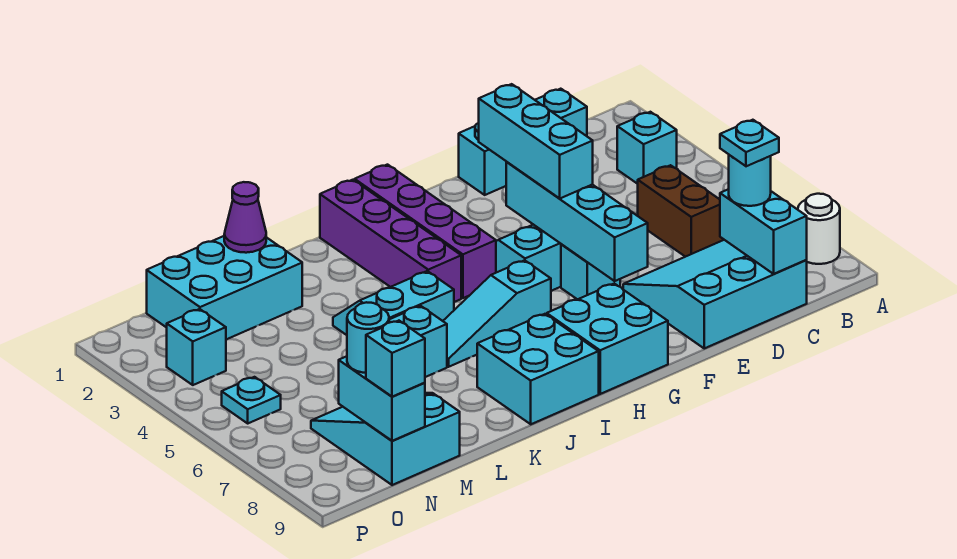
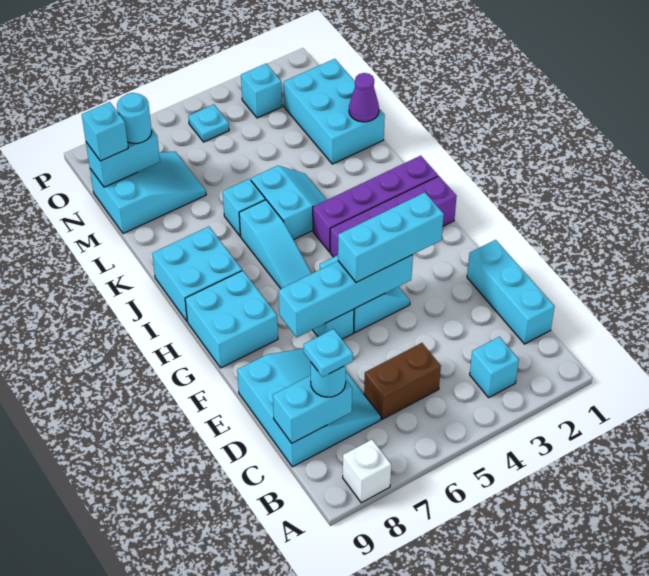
white 1x1 round brick [798,194,840,264] -> white 1x1 brick [343,440,391,503]
cyan 1x3 slope [443,260,551,367] -> cyan 1x3 slope turned to [239,200,312,289]

